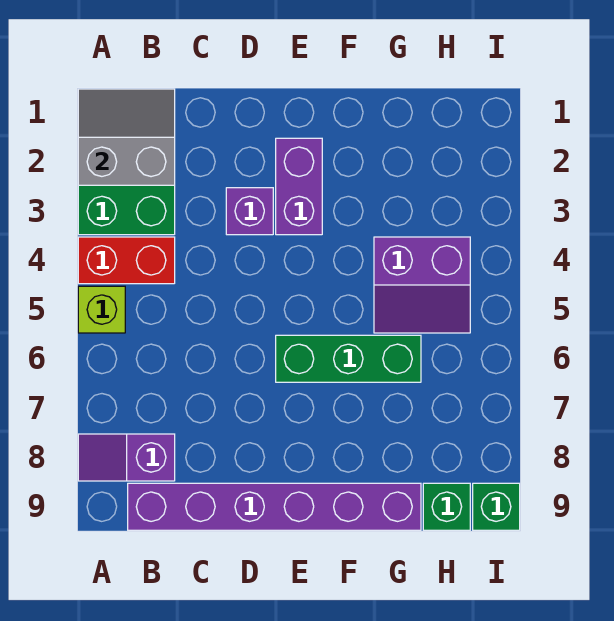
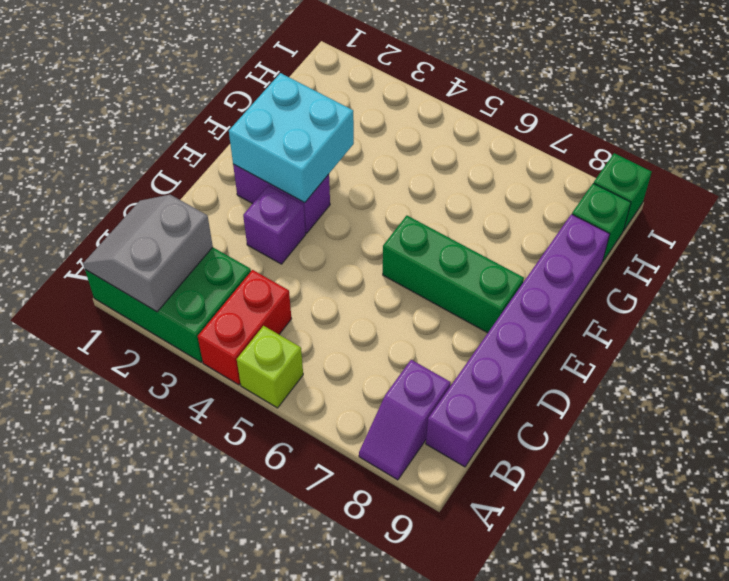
none -> cyan 2x2 brick [229,73,354,203]
green 1x3 brick [276,335,421,382] -> green 1x3 brick turned to [383,216,524,333]
purple 2x2 slope [374,237,470,333] -> none

